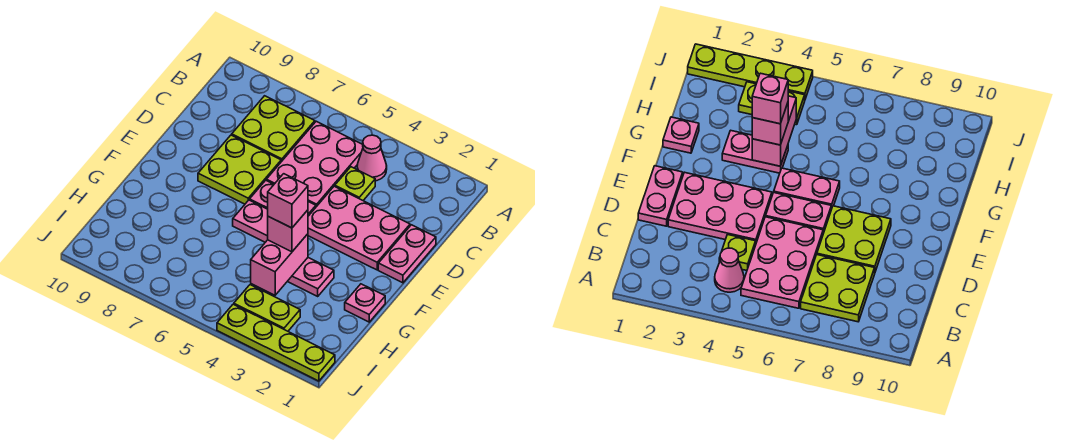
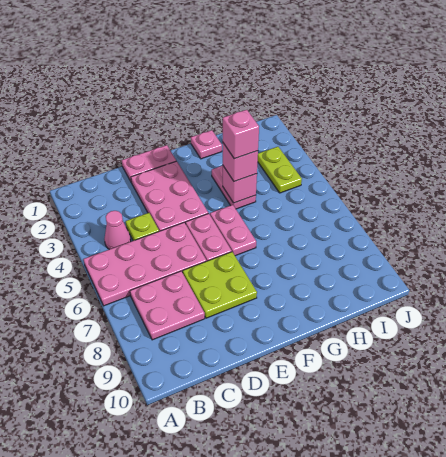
pink 2x3 plate [266,121,363,207] -> pink 2x4 plate [83,223,207,306]
lime 2x2 plate [232,96,315,162] -> pink 2x2 plate [130,271,205,340]
pink 1x2 brick [251,234,308,295] -> pink 1x1 brick [223,166,257,203]
lime 1x4 plate [217,304,335,381] -> none

